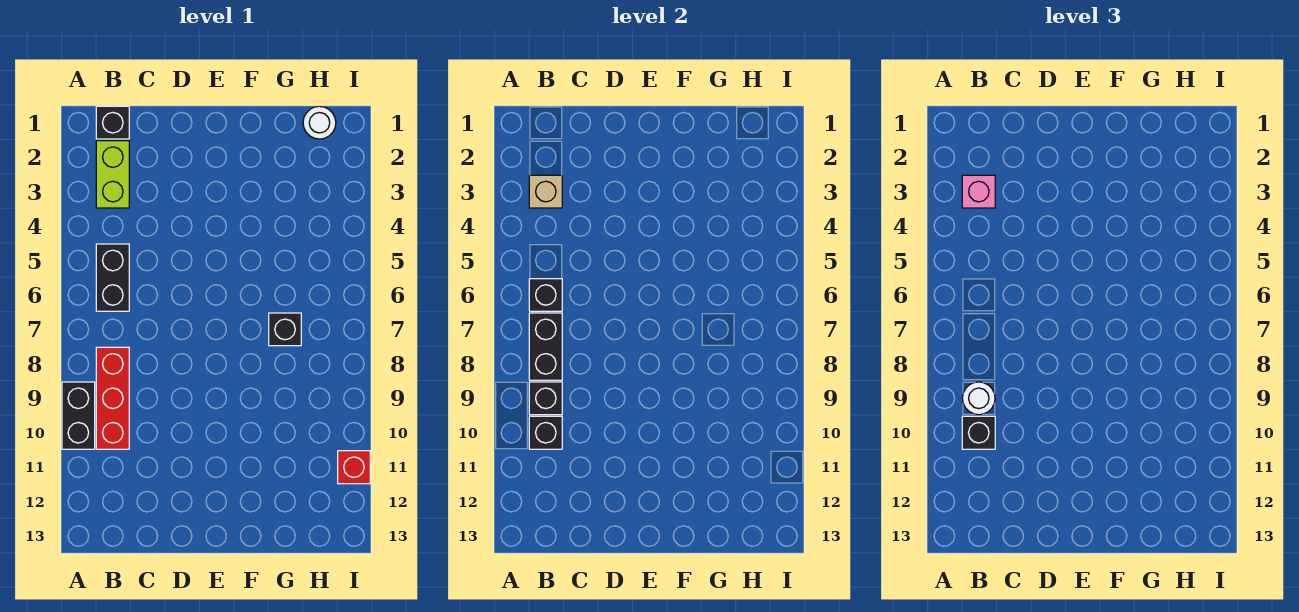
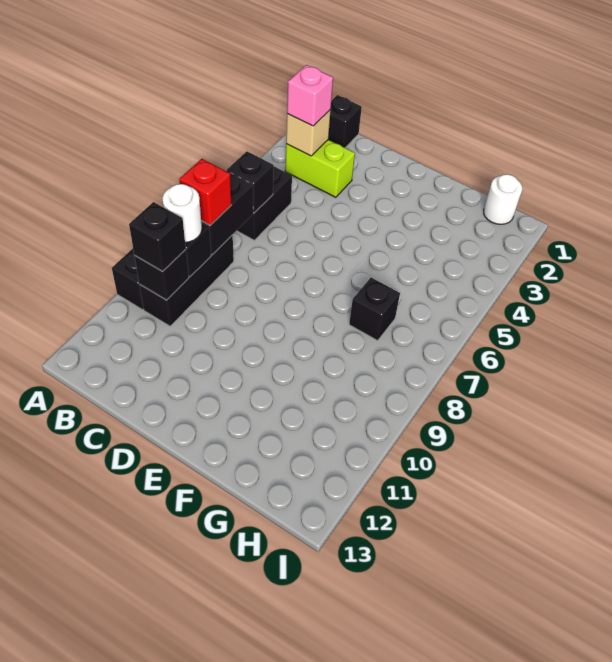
lime 1x2 brick [96,141,129,208] -> lime 1x2 brick turned to [285,140,355,197]
red 1x3 brick [96,347,129,449] -> black 1x3 brick [140,235,234,326]
red 1x1 brick [338,451,370,484] -> red 1x1 brick moved to [179,159,231,225]

